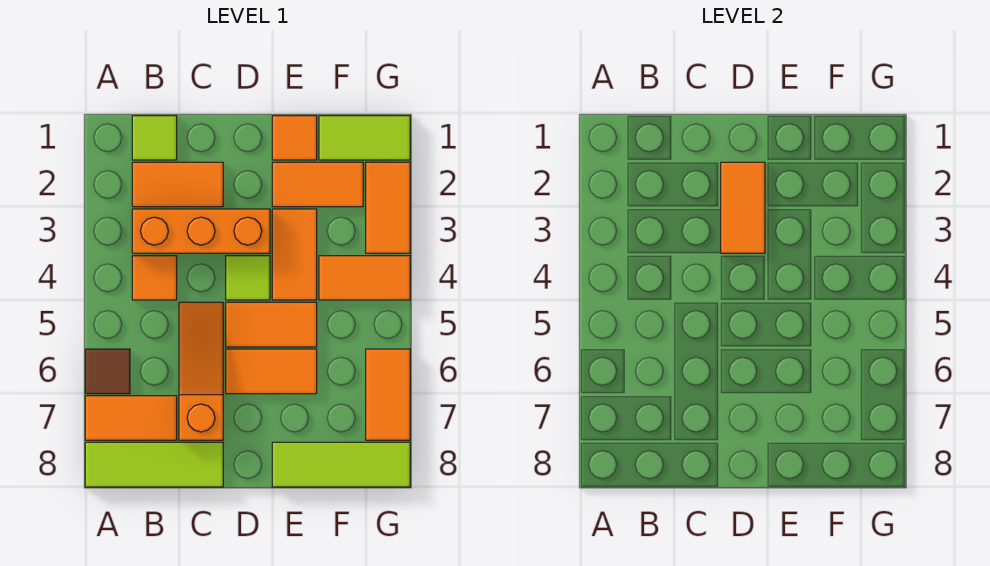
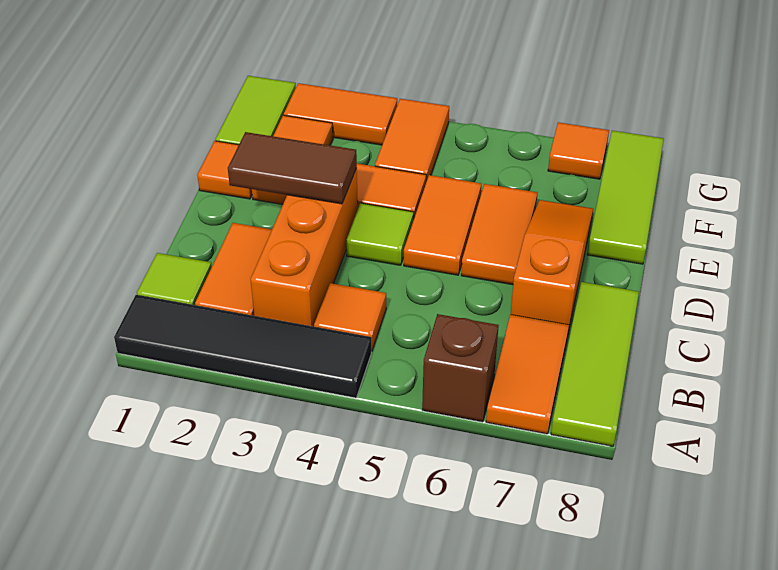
none -> black 1x4 tile [114,295,371,398]
brown 1x1 tile [85,349,130,394] -> brown 1x1 brick [422,314,499,422]
orange 1x3 slope [179,302,223,440] -> orange 1x3 slope turned to [510,200,593,333]
orange 1x2 tile [721,162,765,253] -> brown 1x2 tile [228,132,357,204]
orange 1x2 tile [366,349,410,440] -> orange 1x1 tile [548,122,609,179]

